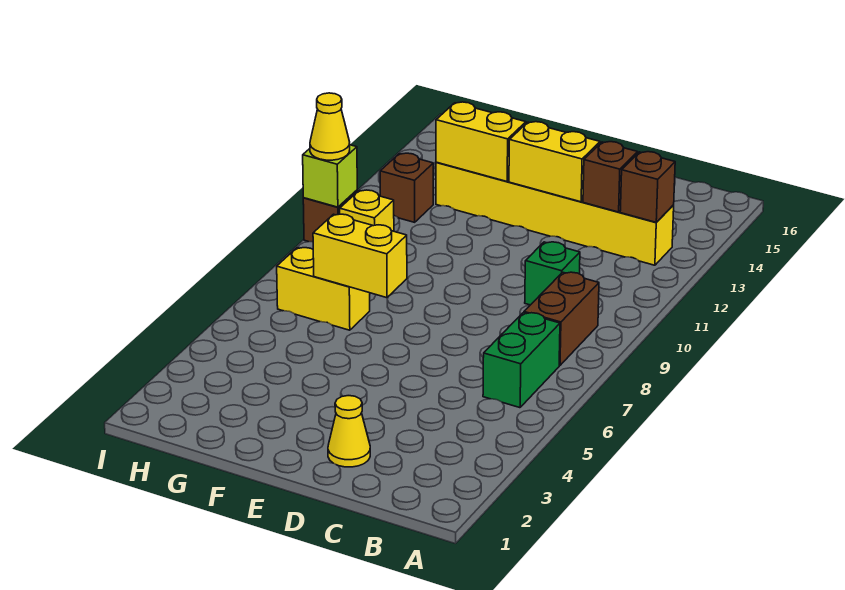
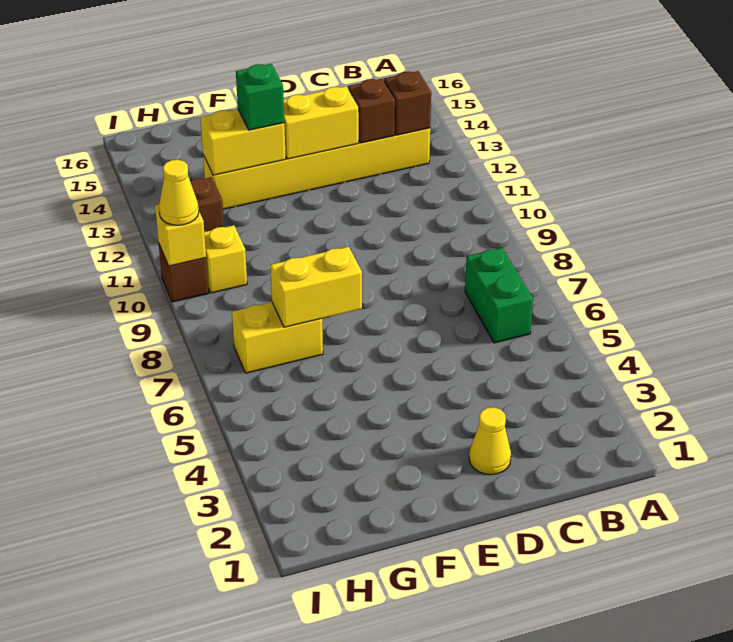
brown 1x2 brick [524,272,599,365] -> none
green 1x1 brick [525,242,580,305] -> green 1x1 brick moved to [236,64,284,130]
lime 1x1 brick [303,145,357,207] -> yellow 1x1 brick [155,204,206,266]

